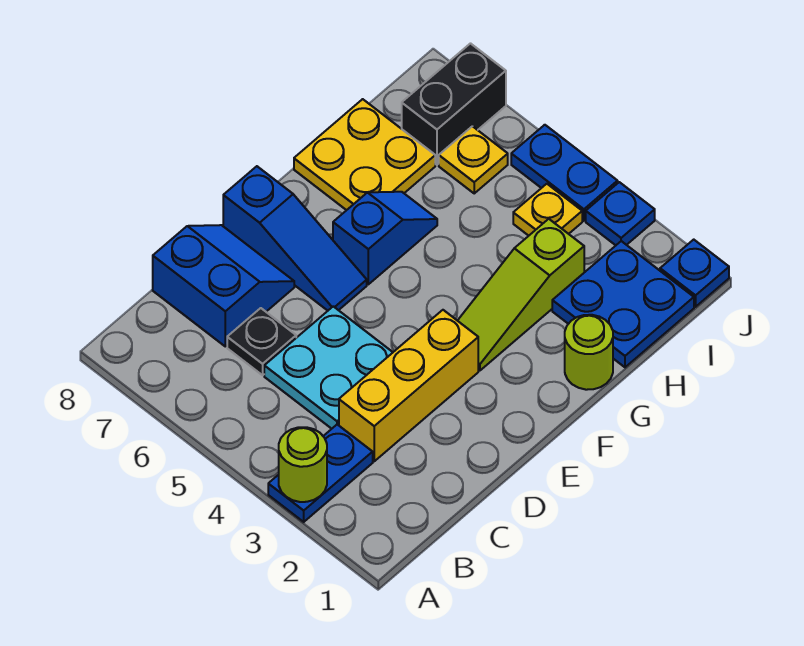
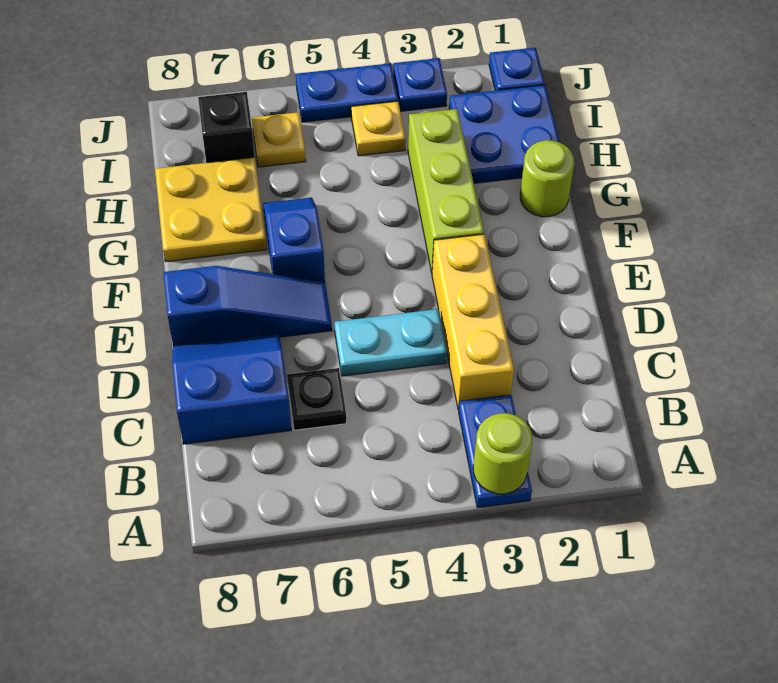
cyan 2x2 plate [264,306,393,429] -> cyan 1x2 plate [335,309,447,376]
lime 1x3 slope [458,219,584,370] -> lime 1x3 brick [408,109,484,273]
black 1x2 brick [402,44,506,165] -> black 1x1 brick [198,92,255,163]

